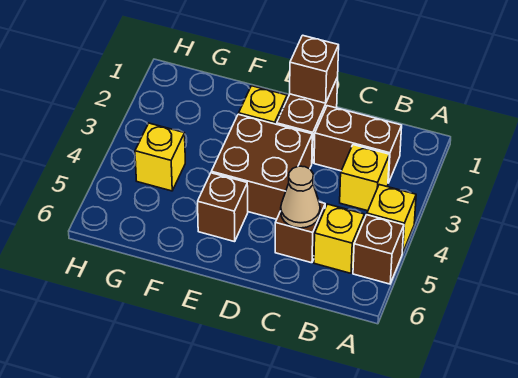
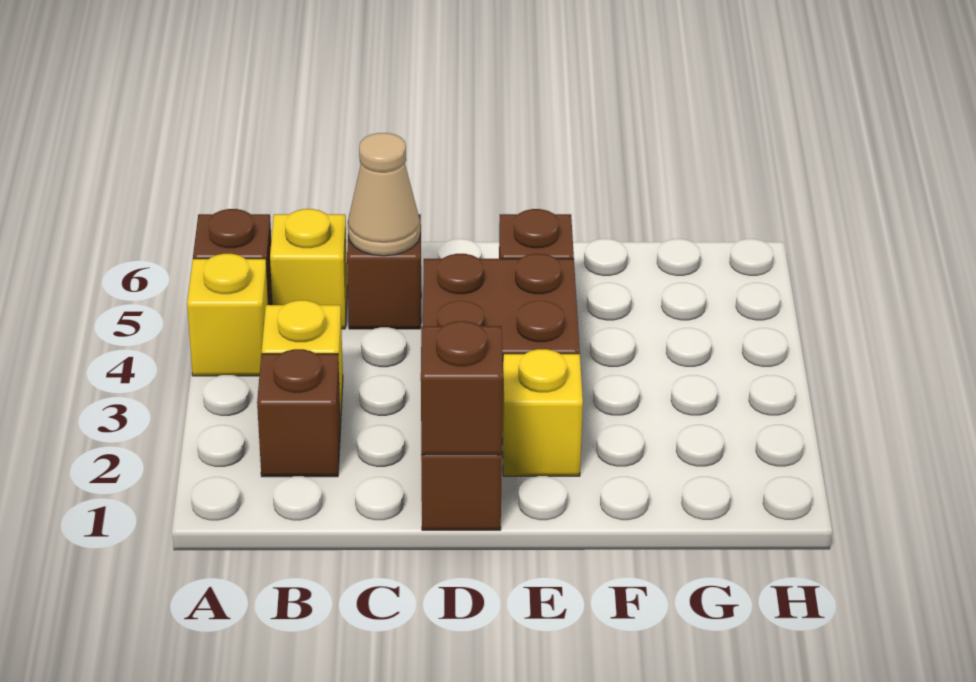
brown 1x2 brick [314,106,402,183] -> brown 1x1 brick [257,349,341,477]
yellow 1x1 brick [135,123,185,191] -> none

